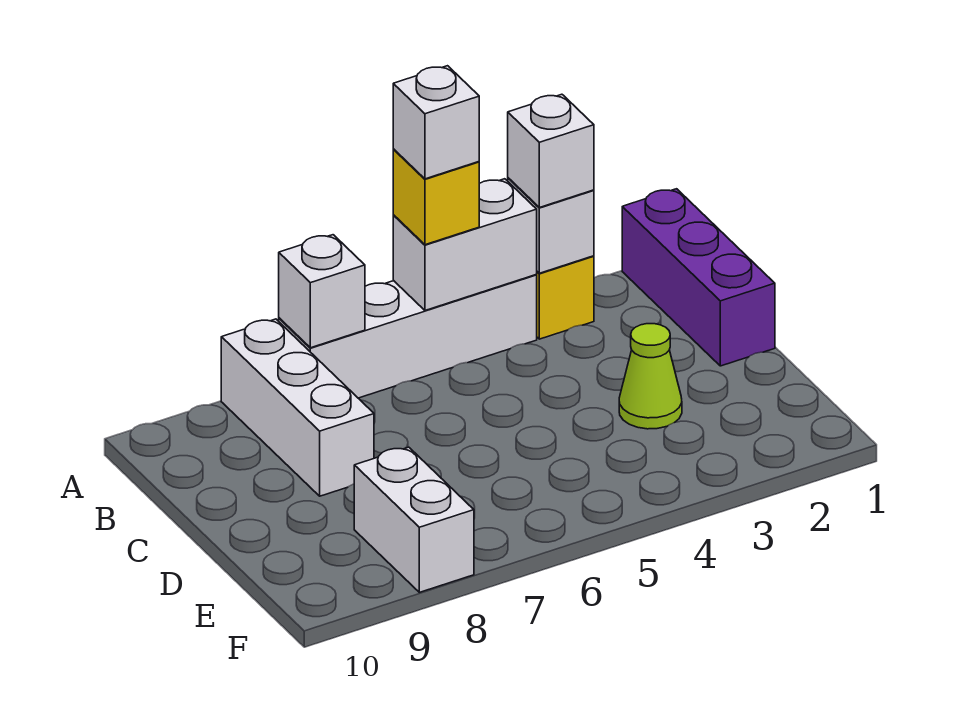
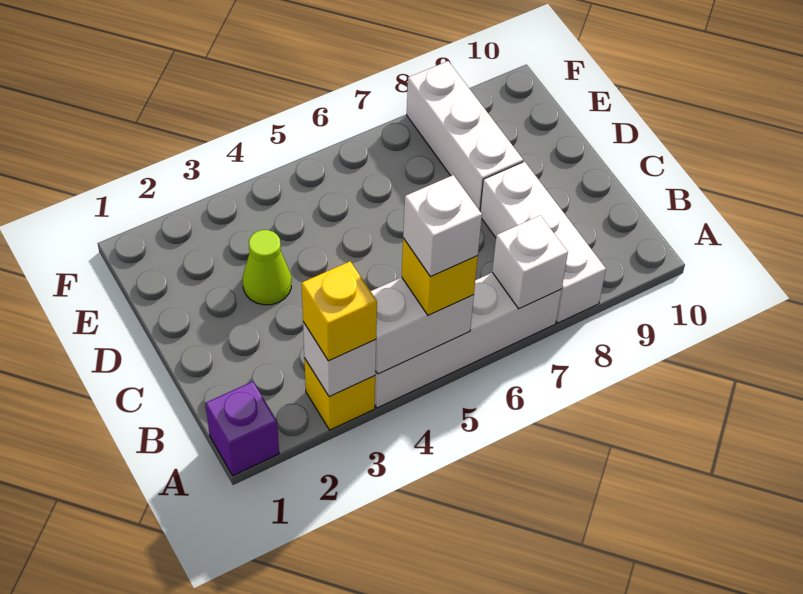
purple 1x3 brick [622,189,775,366] -> purple 1x1 brick [206,381,279,475]
white 1x1 brick [508,94,594,207] -> yellow 1x1 brick [302,261,377,361]
white 1x2 brick [354,447,474,592] -> white 1x3 brick [407,61,523,211]

